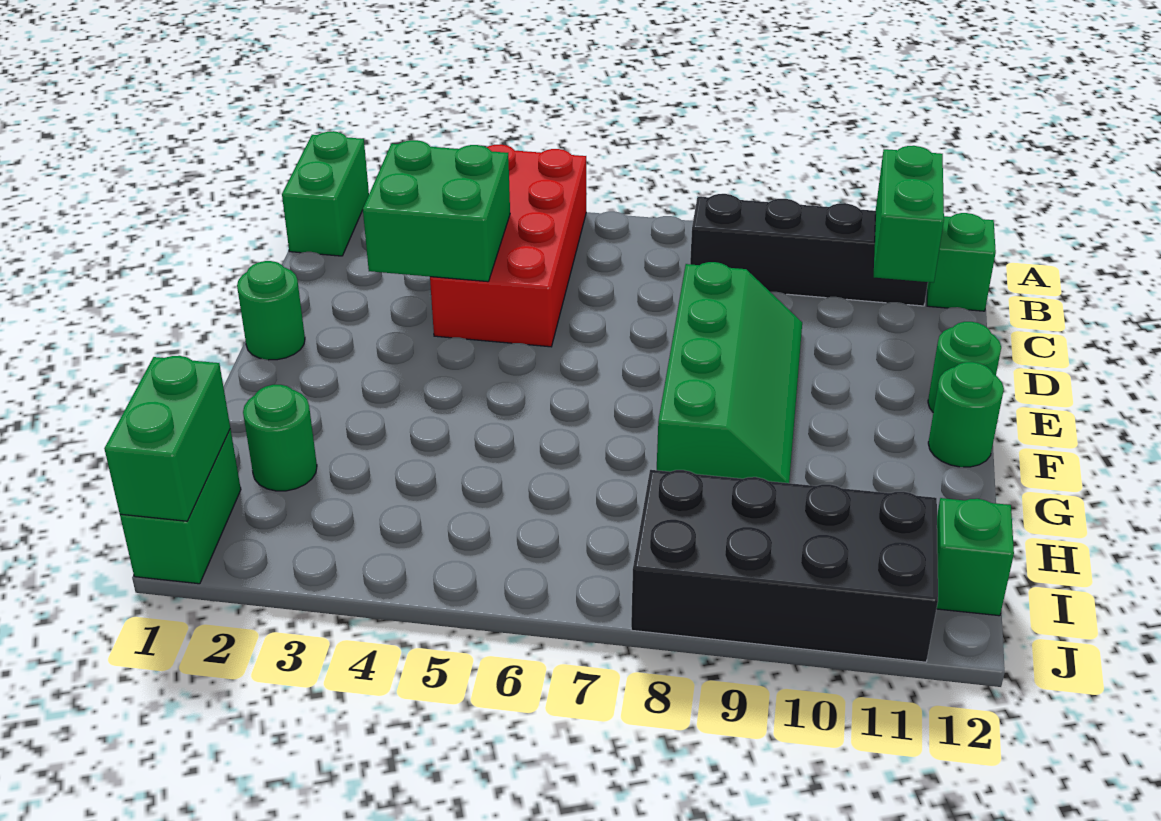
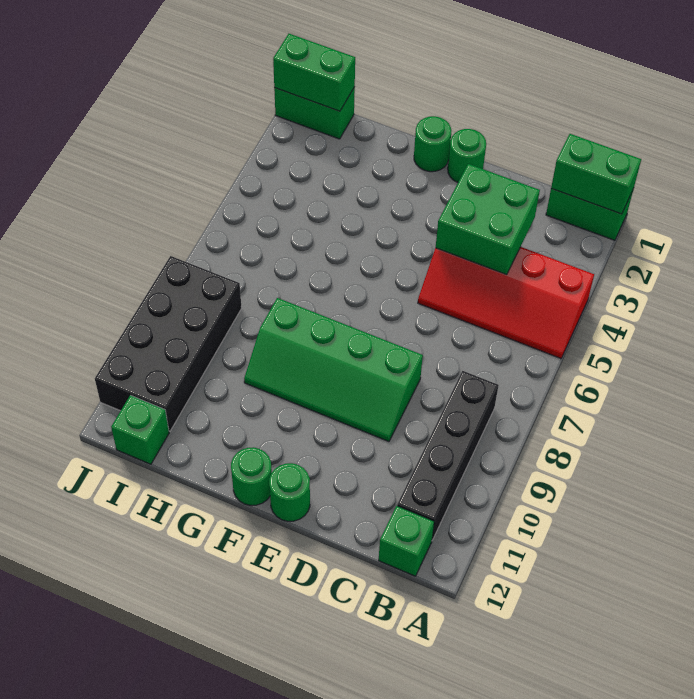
red 2x4 brick [430,144,586,347] -> red 2x4 slope [418,247,594,358]
green 1x2 brick [874,146,944,283] -> green 1x2 brick moved to [551,134,641,214]
green 1x1 round brick [243,385,317,491] -> green 1x1 round brick moved to [414,116,451,172]

